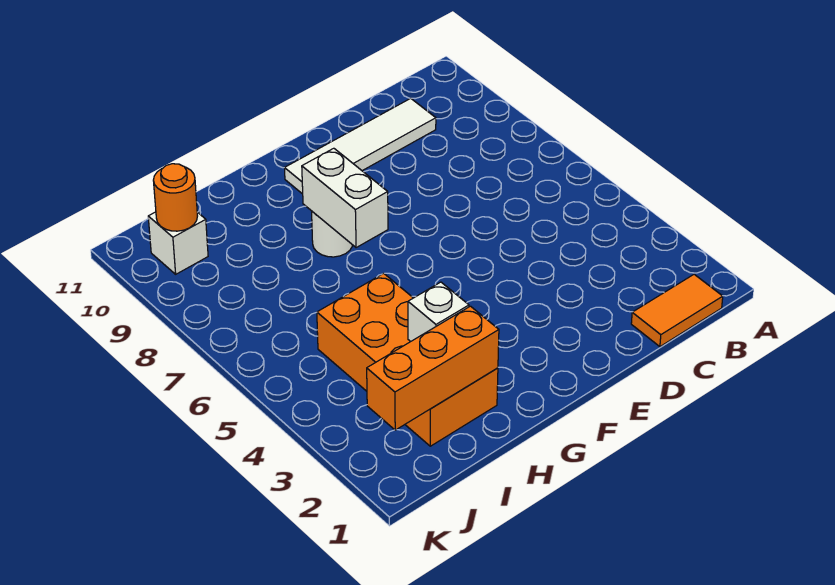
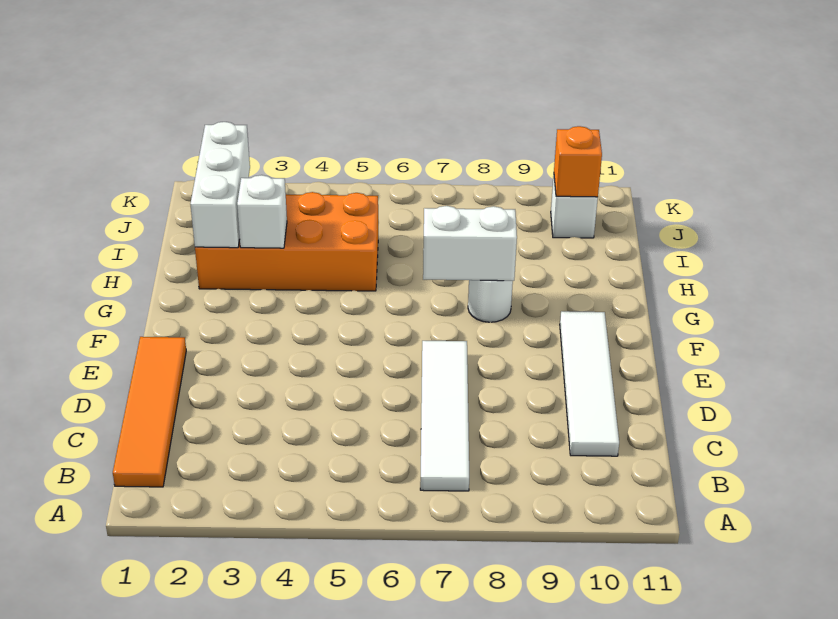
orange 1x2 tile [631,274,723,347] -> orange 1x4 tile [113,337,186,487]
none -> white 1x4 tile [420,341,469,491]
orange 1x3 brick [367,306,499,430] -> white 1x3 brick [190,122,250,248]
orange 1x1 round brick [153,164,197,231] -> orange 1x1 brick [554,126,602,197]

